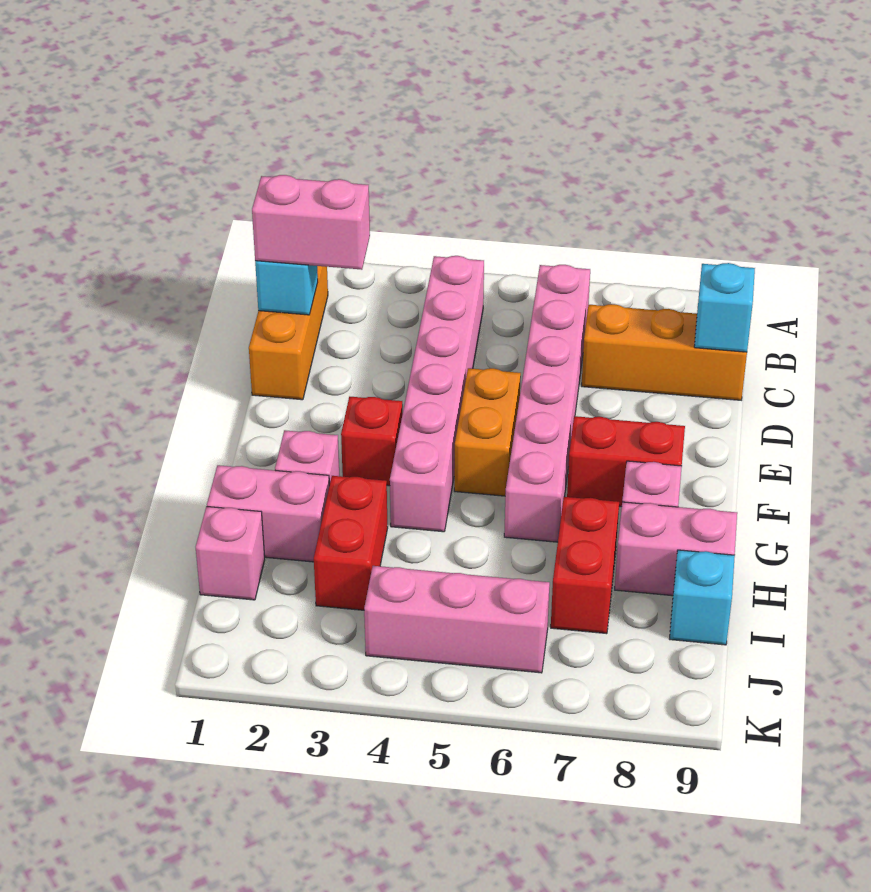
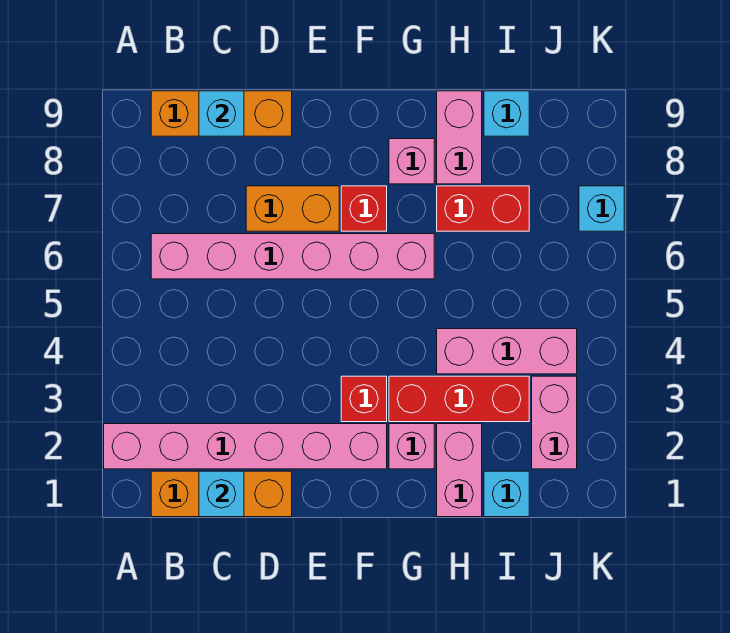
pink 1x6 brick [390,256,484,532] -> pink 1x6 brick moved to [104,424,387,469]
pink 1x2 brick [252,175,370,270] -> pink 1x2 brick moved to [532,376,577,469]
orange 1x3 brick [582,304,747,400] -> orange 1x3 brick turned to [151,91,292,136]
orange 1x2 brick [454,368,521,496] -> orange 1x2 brick moved to [246,186,339,231]
red 1x2 brick [567,416,685,507] -> red 1x1 brick [341,186,387,231]
red 1x2 brick [314,476,388,610] -> red 1x3 brick [389,376,529,422]
pink 1x1 brick [196,507,265,600] -> cyan 1x1 brick [484,471,529,517]
pink 1x3 brick [364,566,550,673] -> pink 1x3 brick turned to [437,329,577,374]
none -> cyan 1x1 brick [579,186,624,231]

